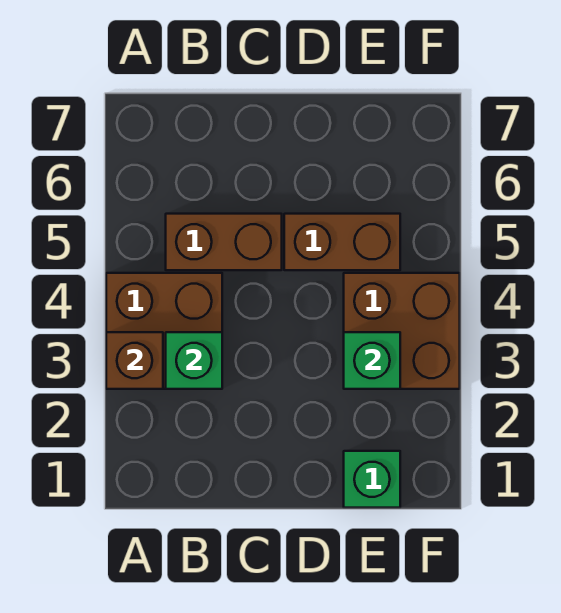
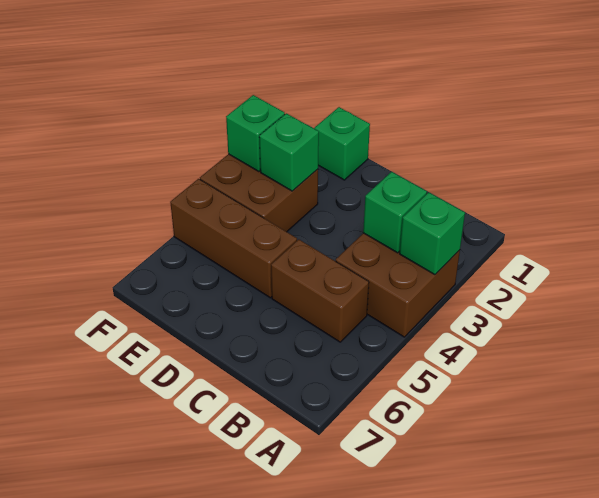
brown 1x1 brick [106,332,163,389] -> green 1x1 brick [400,192,465,275]
brown 1x2 brick [284,214,400,270] -> brown 1x3 brick [170,179,297,298]
none -> green 1x1 brick [226,95,285,172]

